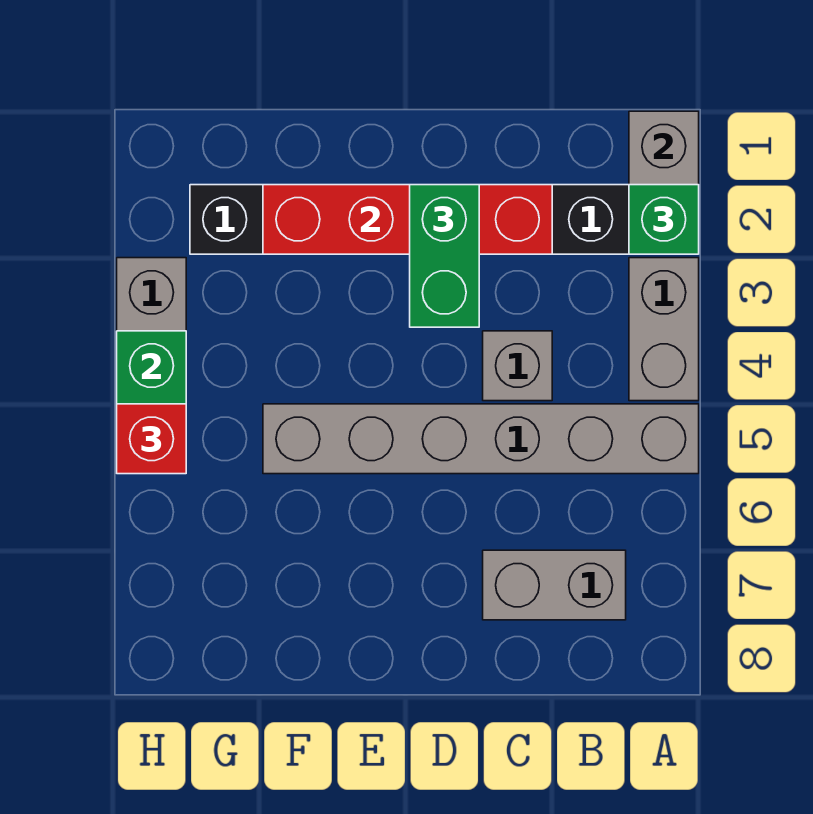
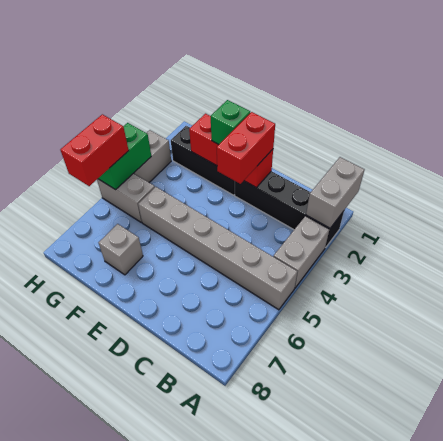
green 1x1 brick [629,185,699,254] -> green 1x1 brick moved to [211,100,250,145]
grey 1x2 brick [483,550,626,620] -> grey 1x2 brick moved to [97,173,155,222]
red 1x4 brick [263,185,552,254] -> red 1x3 brick [189,114,273,187]
grey 1x1 brick [483,331,552,401] -> grey 1x1 brick moved to [98,224,143,275]
green 1x2 brick [410,185,479,327] -> red 1x2 brick [217,112,275,184]
red 1x1 brick [117,404,186,474] -> red 1x2 brick [60,114,129,186]

